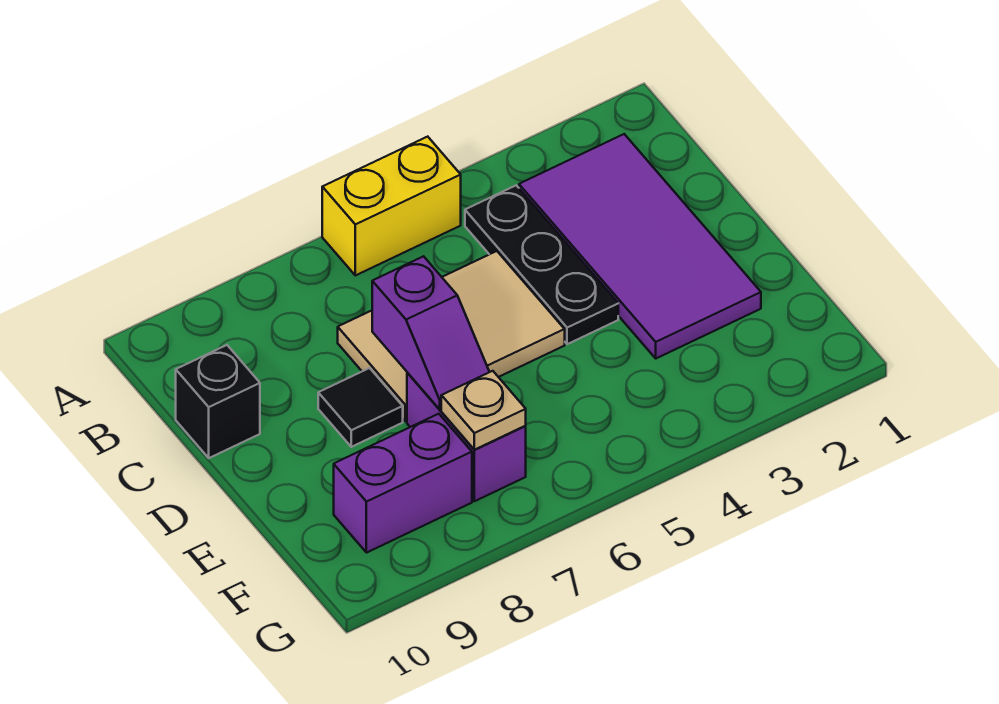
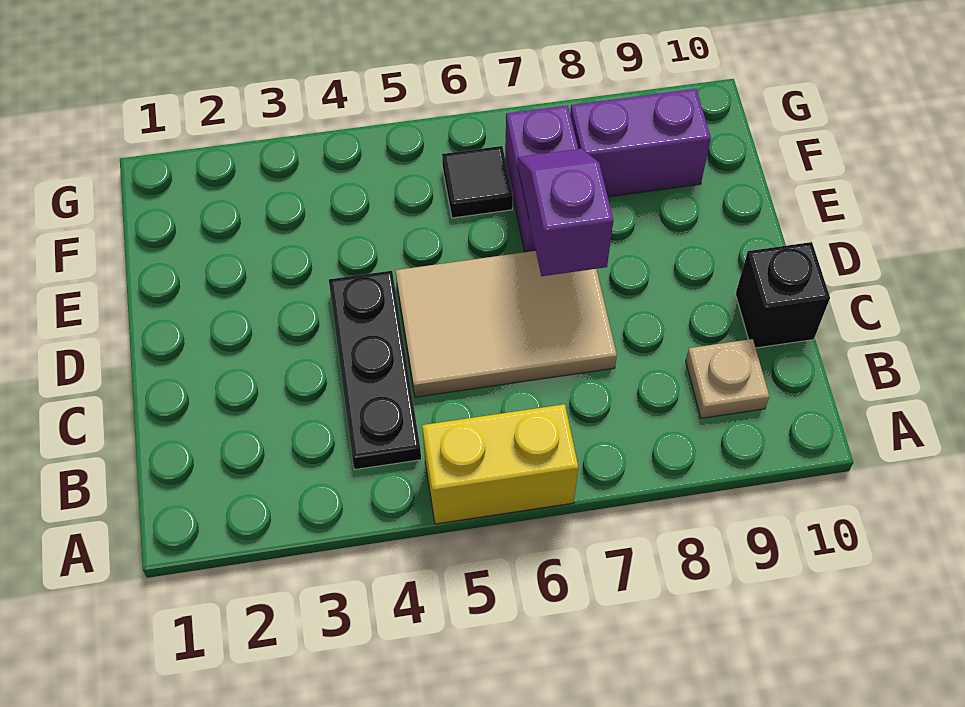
purple 2x4 tile [519,134,761,358] -> none
black 1x1 tile [318,368,403,447] -> black 1x1 tile moved to [442,146,513,218]
tan 1x1 plate [441,371,526,450] -> tan 1x1 plate moved to [686,339,769,418]

